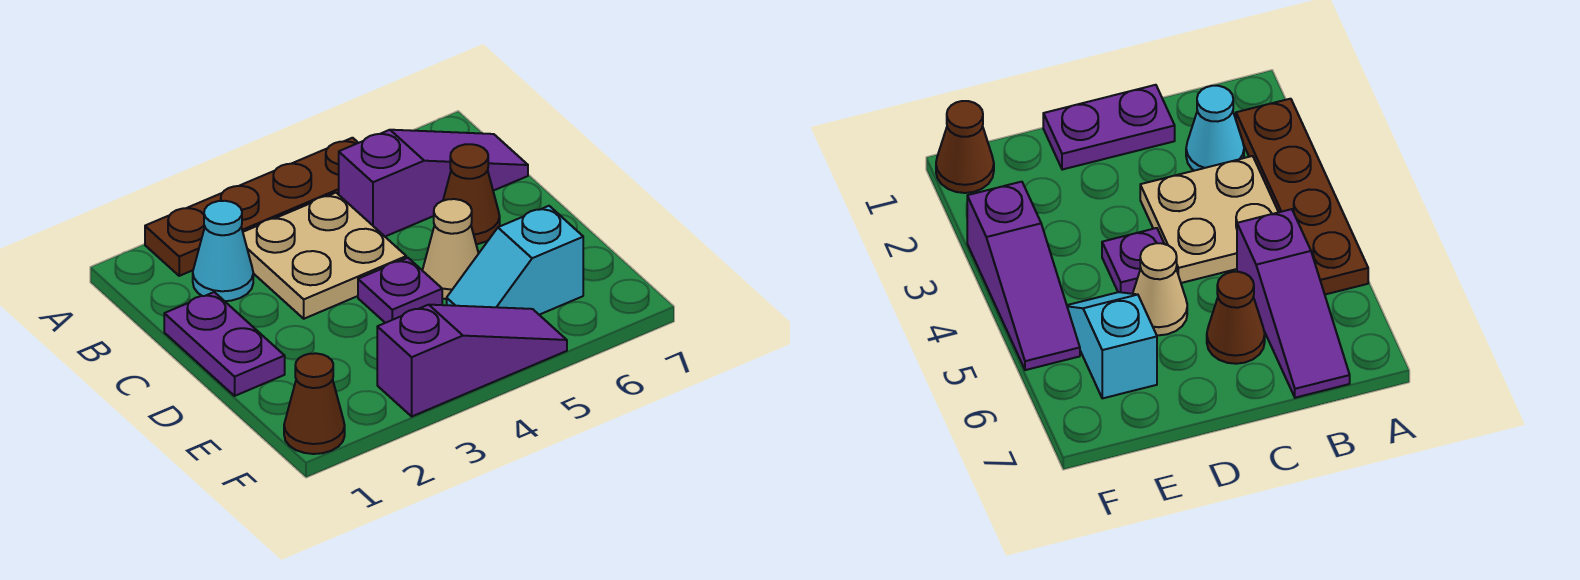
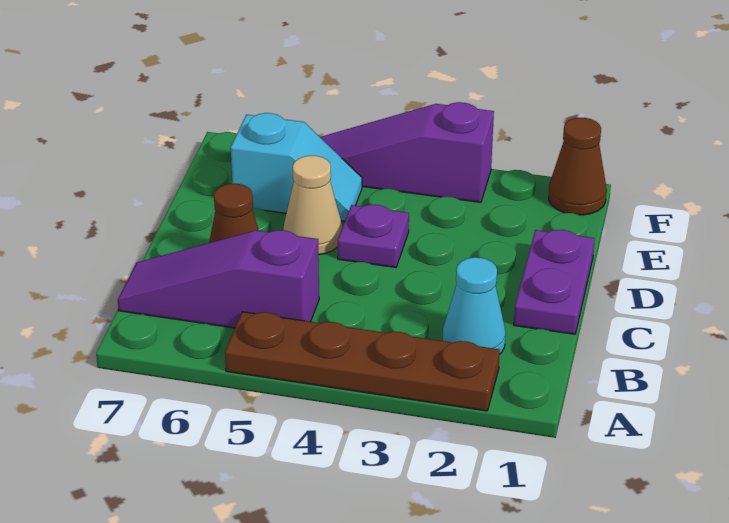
tan 2x2 plate [243,193,406,319] -> none

